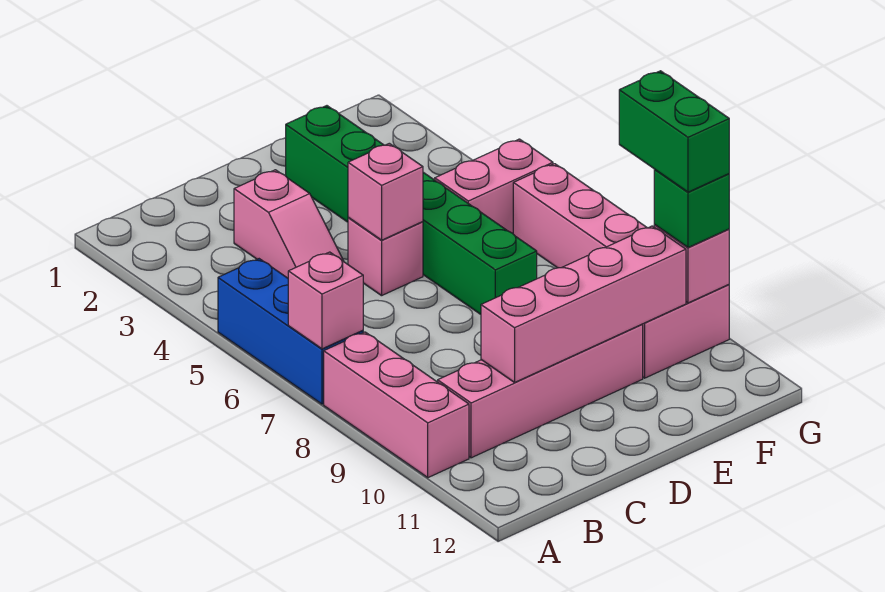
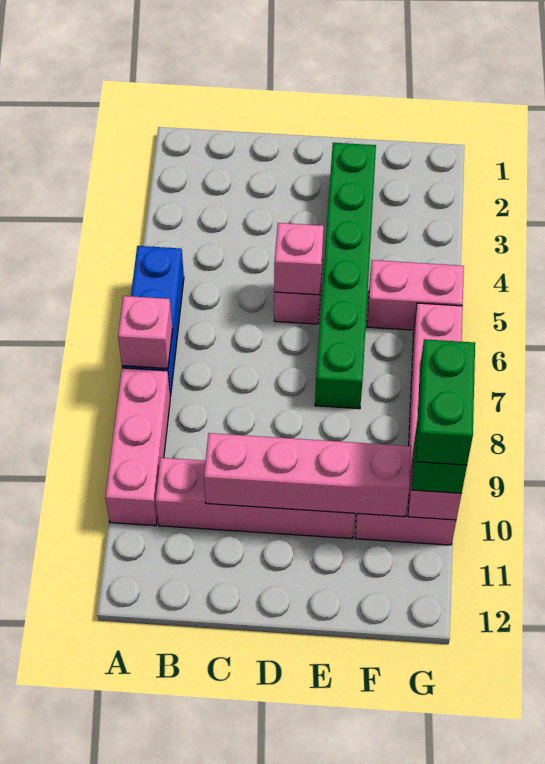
pink 1x2 slope [234,170,344,278] -> none

